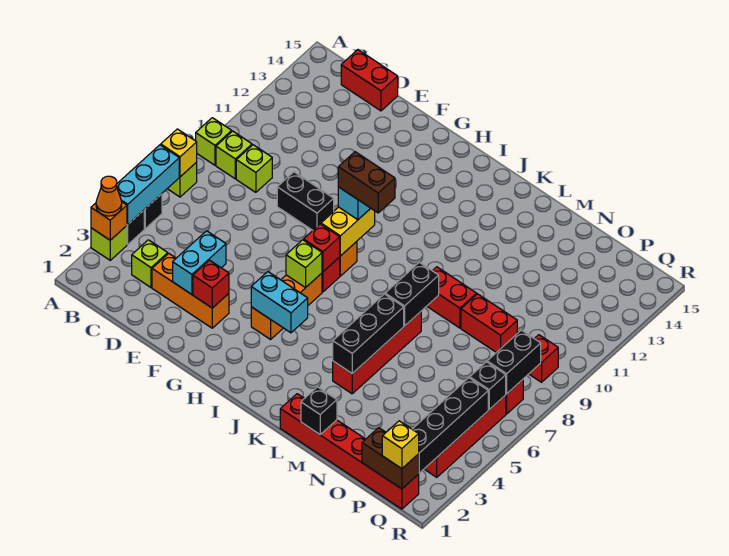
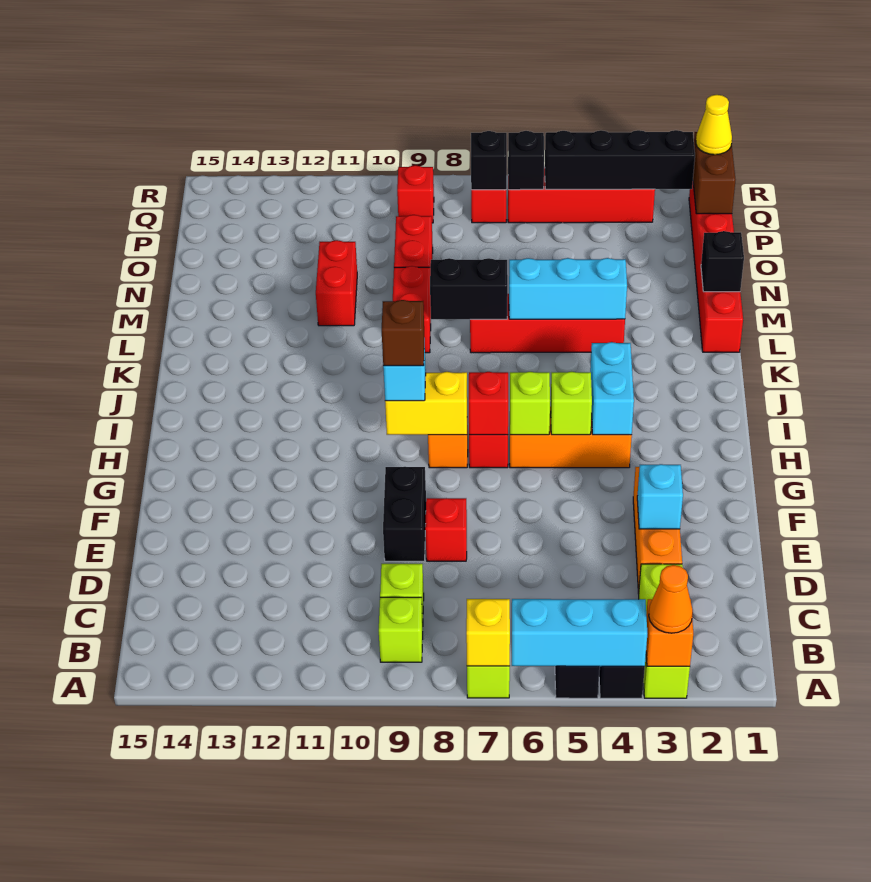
lime 1x1 brick [196,118,232,165] -> lime 1x1 brick moved to [551,372,592,435]
red 1x2 brick [341,50,398,111] -> red 1x2 brick moved to [316,240,357,326]
cyan 1x2 brick [173,231,226,294] -> cyan 1x1 brick [637,464,683,529]
red 1x1 brick [193,260,229,308] -> red 1x1 brick moved to [425,498,467,561]
brown 1x2 brick [338,152,395,213] -> brown 1x1 brick [382,300,424,366]
black 1x3 brick [333,294,404,373] -> cyan 1x3 brick [509,258,627,319]
yellow 1x1 brick [382,421,419,469] -> yellow 1x1 cone [696,95,732,155]
black 1x2 brick [487,330,541,394] -> black 1x1 brick [471,131,507,190]

